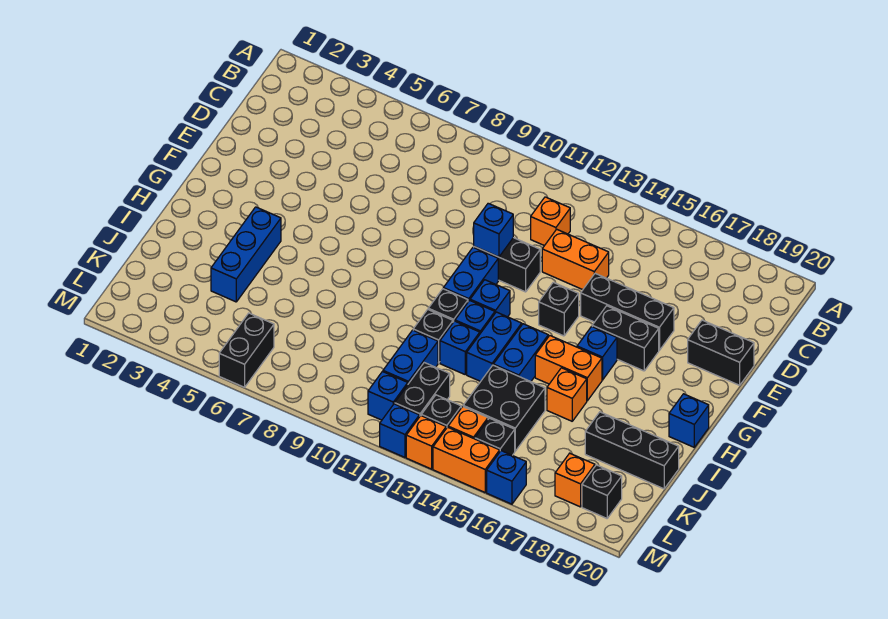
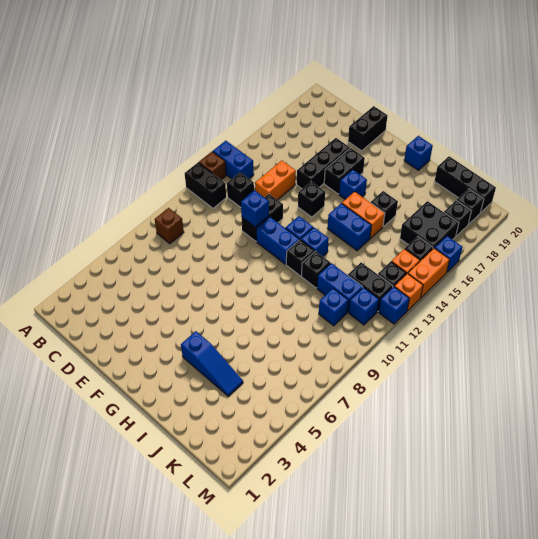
none -> brown 1x1 brick [199,152,226,180]
none -> brown 1x1 brick [155,208,184,244]
orange 1x1 brick [531,197,570,246] -> black 1x1 brick [227,172,254,207]
blue 1x3 brick [211,207,281,302] -> blue 1x3 slope [181,331,243,396]
blue 1x2 brick [467,312,522,381] -> blue 1x2 brick moved to [213,141,254,179]
orange 1x2 brick [535,336,602,401] -> orange 1x2 brick turned to [342,192,385,238]
blue 1x1 brick [440,321,480,374] -> blue 1x1 brick moved to [319,288,348,326]
orange 1x1 brick [547,368,587,421] -> black 1x1 brick [371,191,398,227]
black 2x2 brick [463,365,545,451] -> black 2x2 brick moved to [400,201,459,248]
black 1x3 brick [585,412,679,489] -> black 1x3 brick turned to [435,156,496,213]
black 1x2 brick [219,313,274,387] -> black 1x2 brick moved to [185,163,226,208]
orange 1x1 brick [555,453,595,507] -> black 1x1 brick [444,200,471,236]

